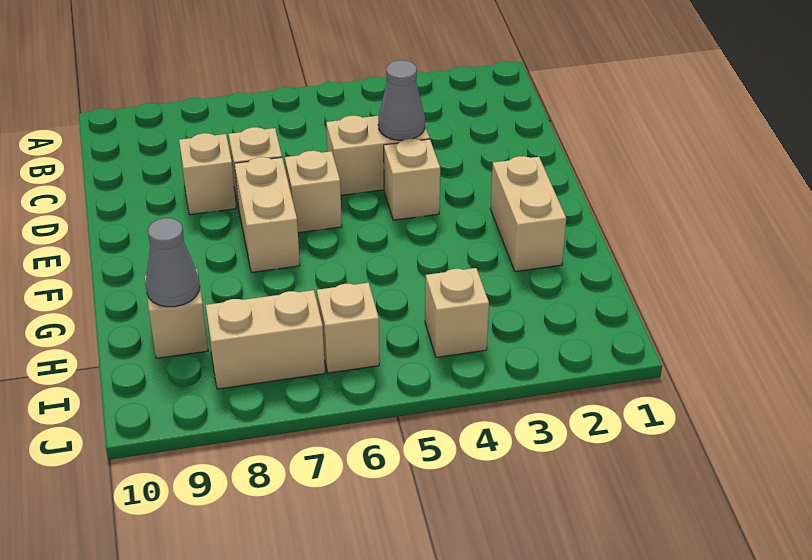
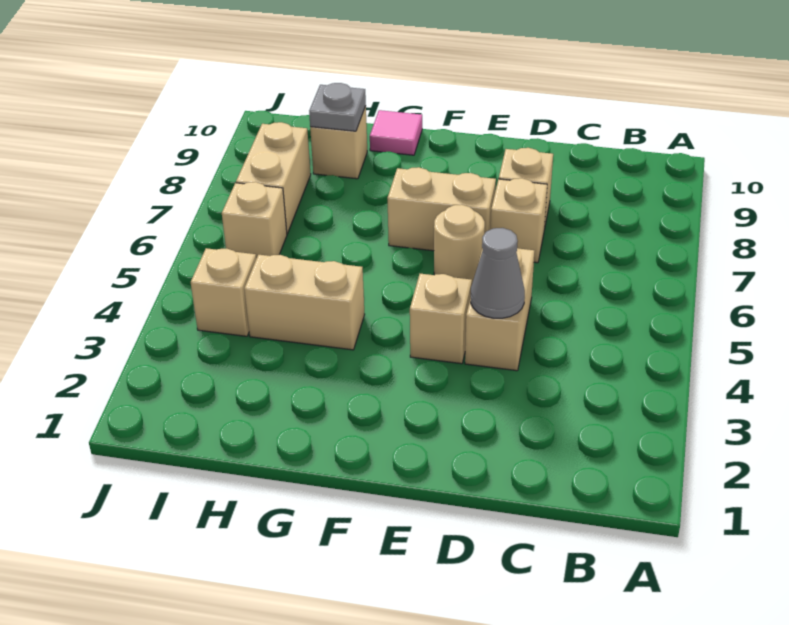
tan 1x1 brick [285,151,342,233] -> tan 1x1 round brick [434,205,485,283]
tan 1x2 brick [490,156,566,272] -> tan 1x2 brick moved to [244,255,365,350]
none -> pink 1x1 tile [370,110,422,155]
grey 1x1 cone [145,218,200,307] -> grey 1x1 plate [309,83,366,131]

